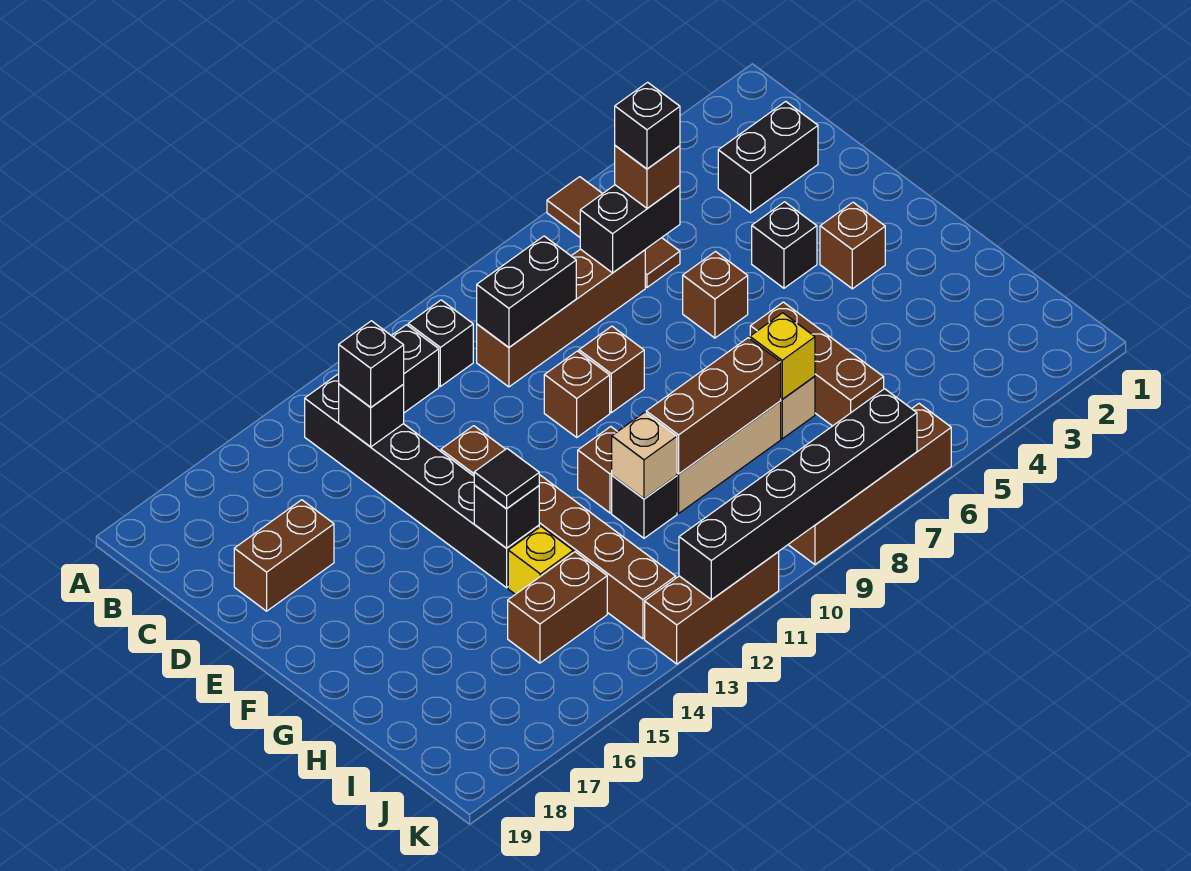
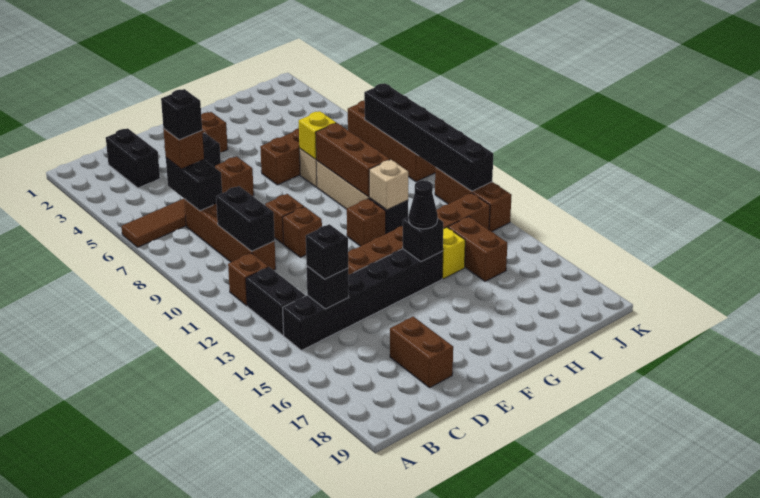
black 1x1 brick [408,300,473,386] -> brown 1x1 brick [228,253,268,306]
black 1x1 tile [474,449,539,509] -> black 1x1 cone [409,180,438,229]

